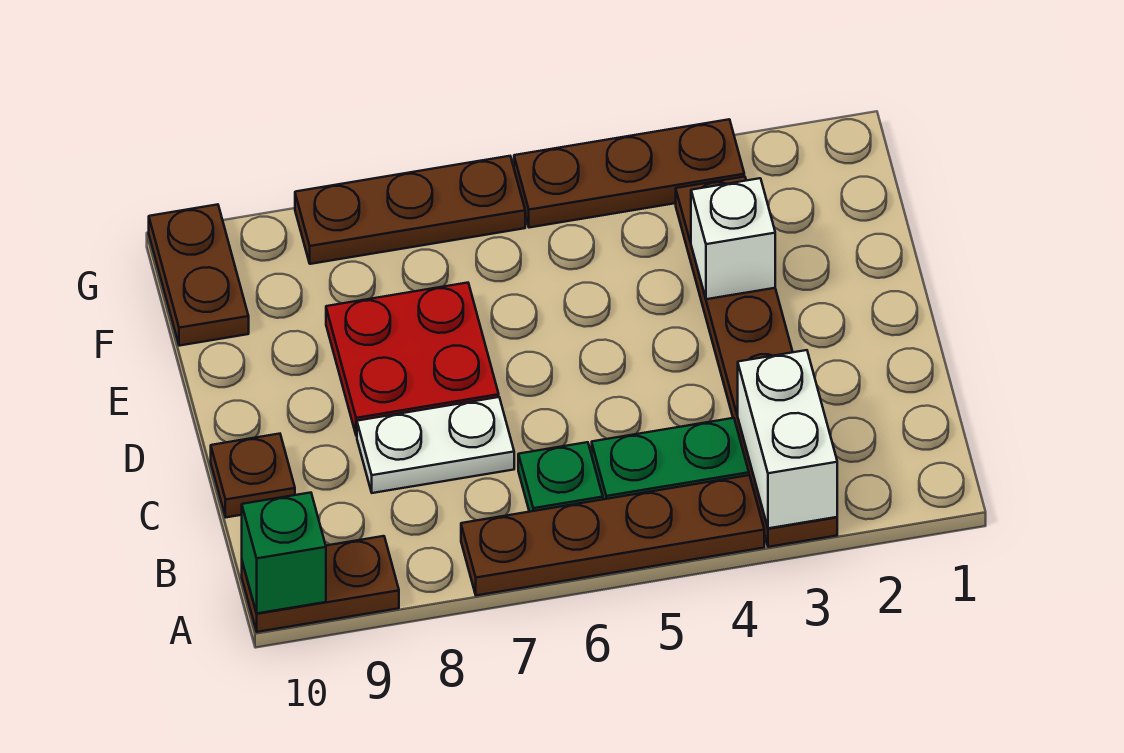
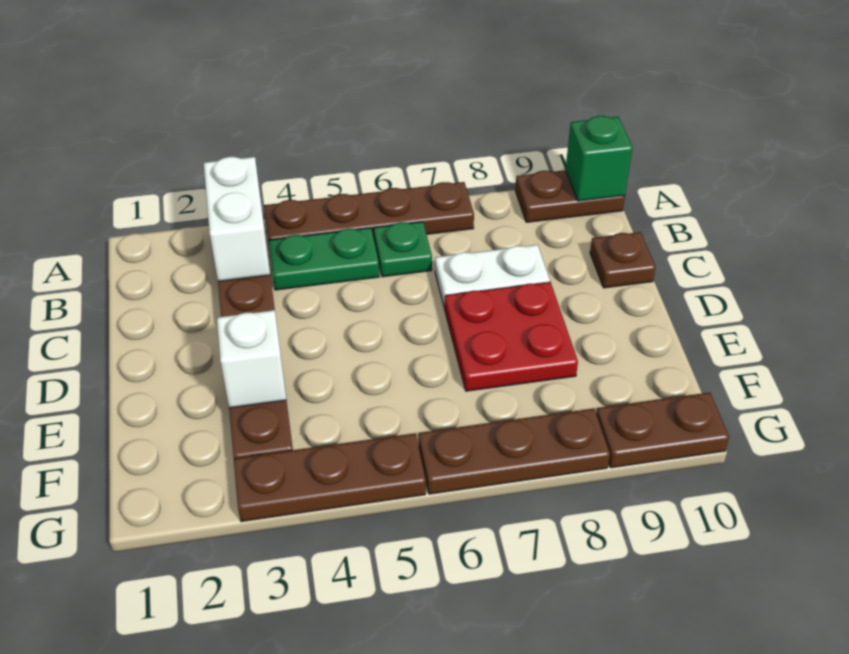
brown 1x2 plate [149,204,249,346] -> brown 1x2 plate turned to [596,392,729,468]

